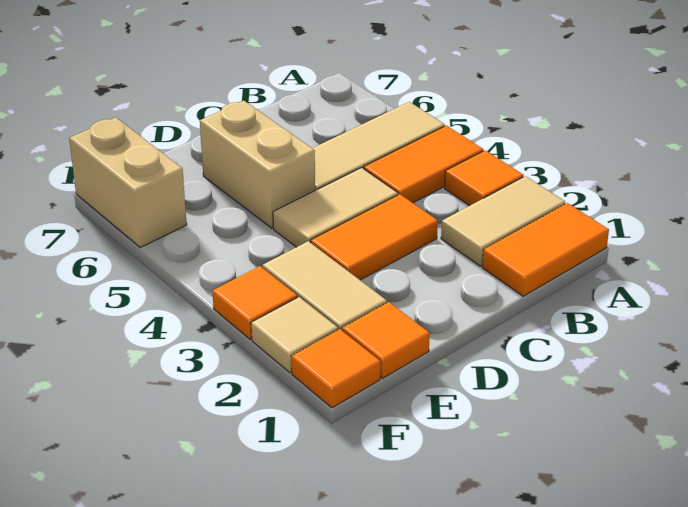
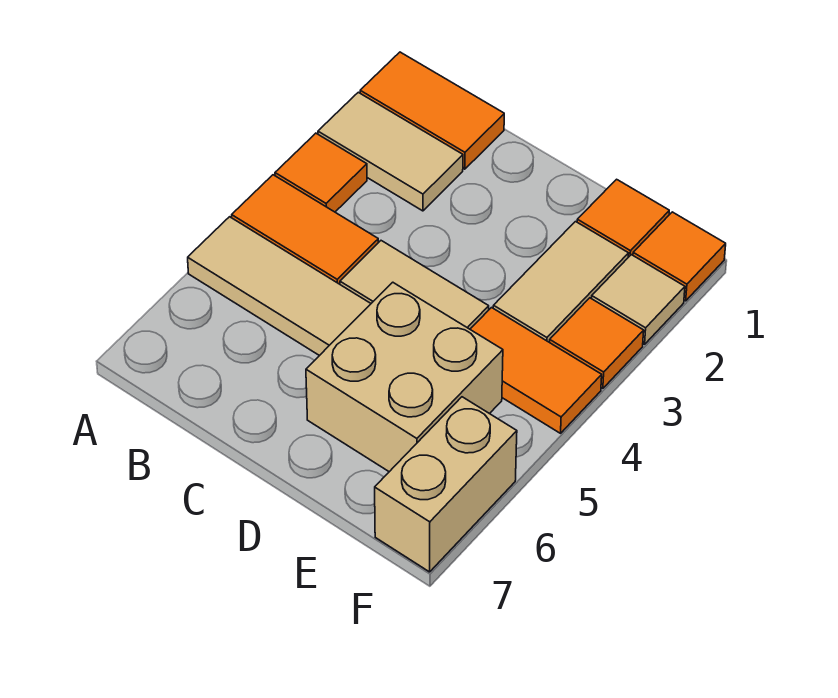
orange 1x2 tile [311,194,438,280] -> orange 1x2 tile moved to [470,308,602,433]
tan 1x2 brick [200,101,315,228] -> tan 2x2 brick [306,282,503,472]

